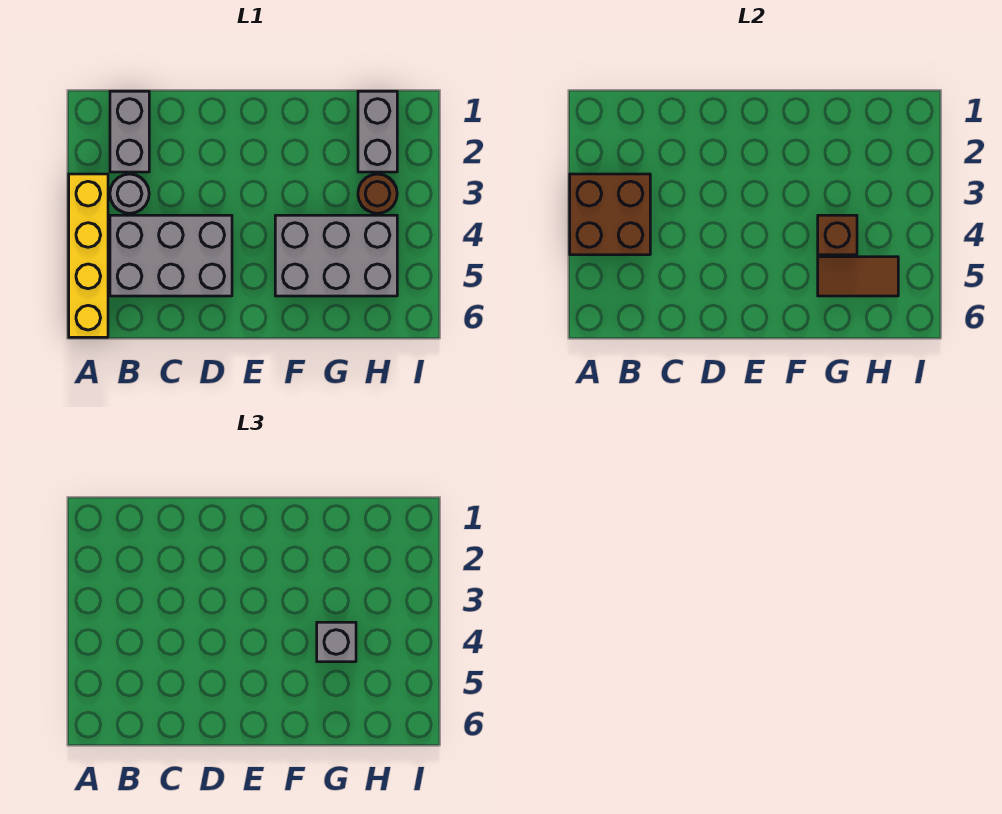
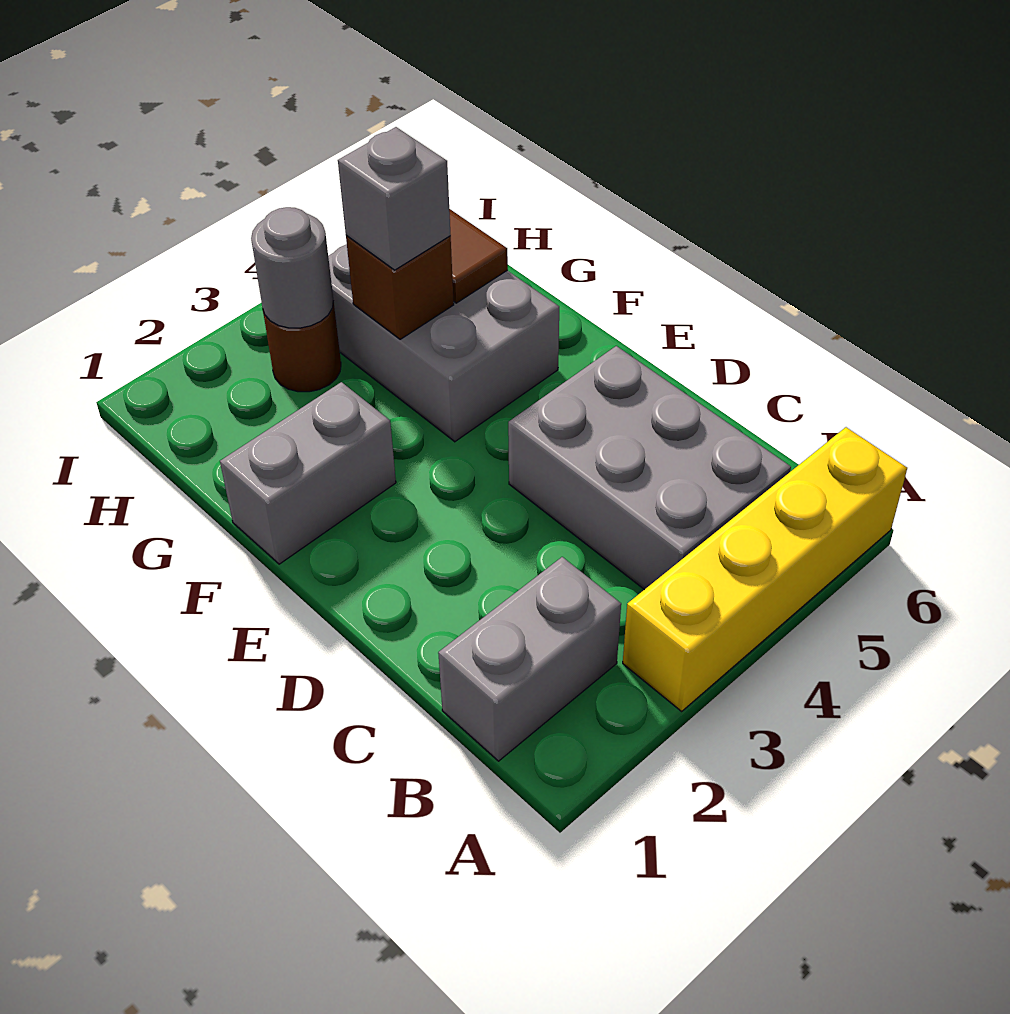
brown 2x2 brick [570,174,650,255] -> none
grey 1x1 round brick [110,174,149,213] -> grey 1x1 round brick moved to [251,207,334,328]
grey 1x2 brick [358,91,397,172] -> grey 1x2 brick moved to [220,382,396,564]

